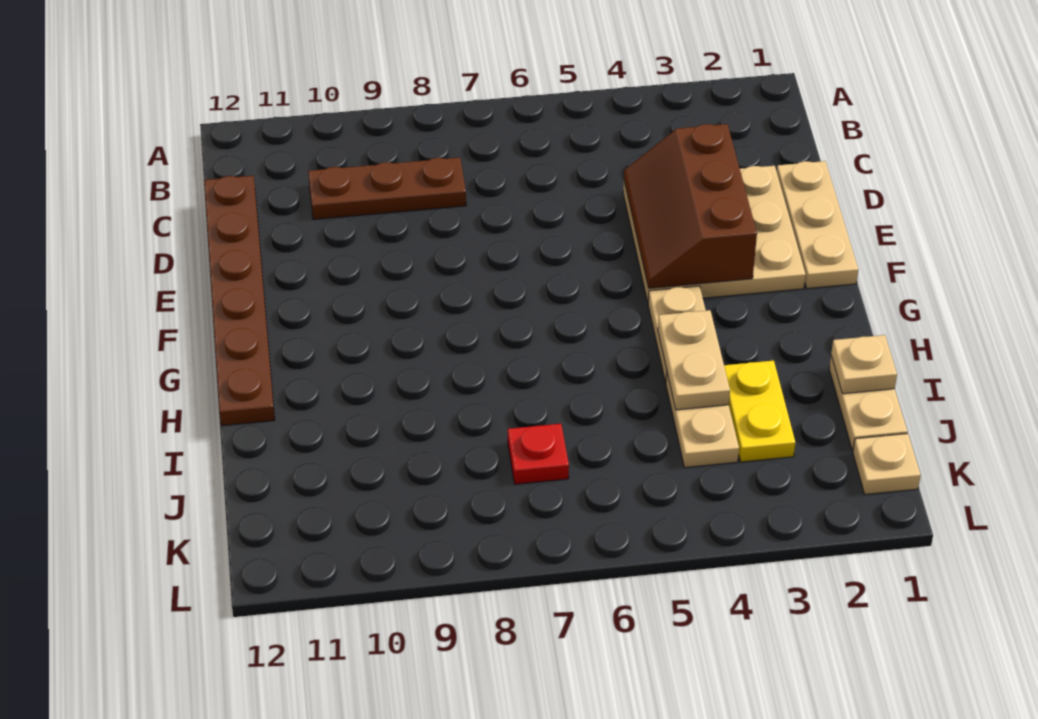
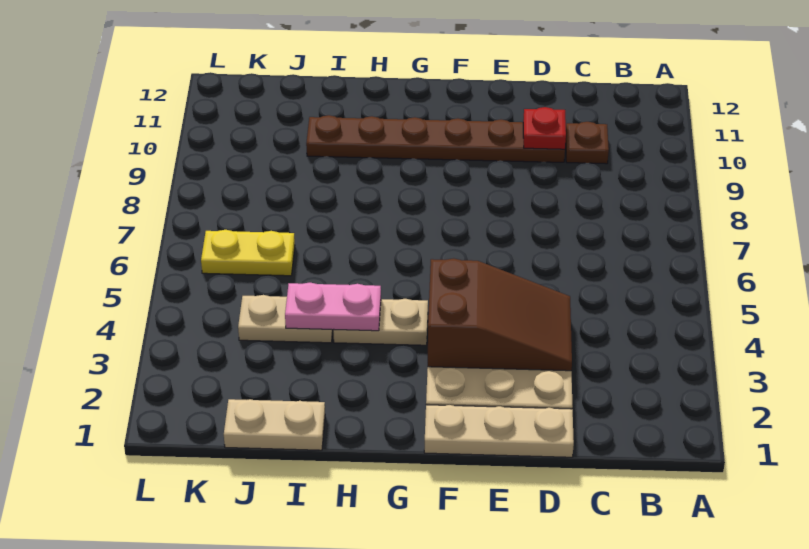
brown 1x3 plate [308,157,466,219] -> brown 1x1 plate [566,122,609,164]
brown 1x6 plate [204,176,275,426] -> brown 1x6 plate moved to [306,115,565,162]
brown 2x3 slope [624,124,757,288] -> brown 2x3 slope turned to [428,258,572,371]
tan 1x2 plate [658,310,730,410] -> pink 1x2 plate [285,283,381,331]
tan 1x1 plate [831,335,897,394] -> none
yellow 1x2 plate [724,360,795,462] -> yellow 1x2 plate moved to [201,230,295,276]
red 1x1 plate [508,424,569,484] -> red 1x1 plate moved to [523,107,566,149]
tan 1x1 plate [853,434,921,494] -> none

